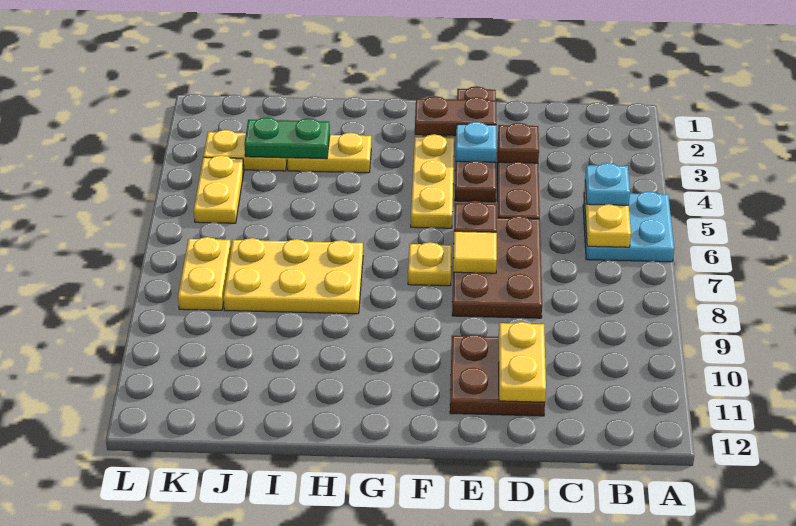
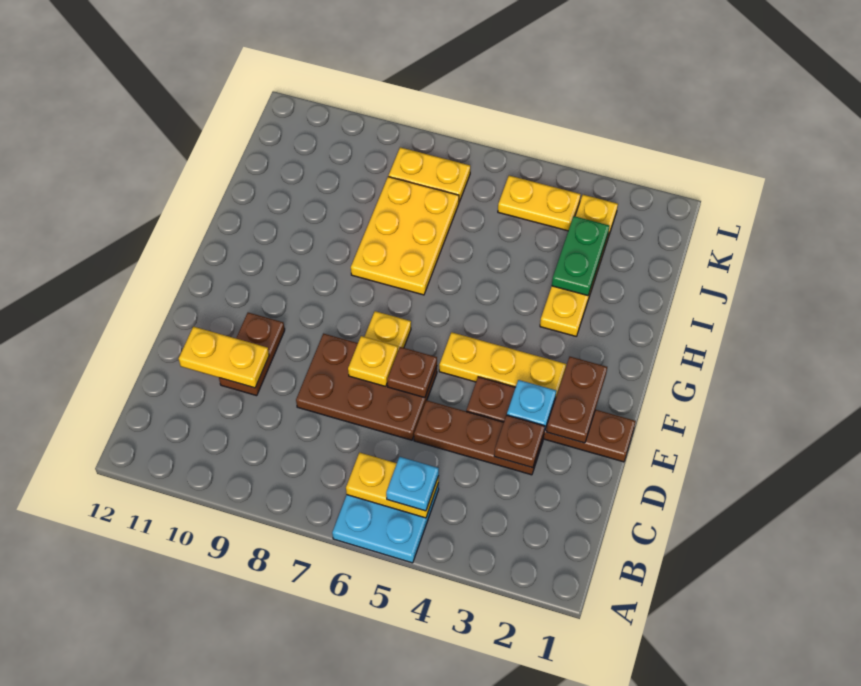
brown 2x2 plate [450,335,545,416] -> brown 1x2 plate [219,313,285,396]
yellow 1x1 tile [453,231,497,273] -> yellow 1x1 plate [348,336,398,386]

